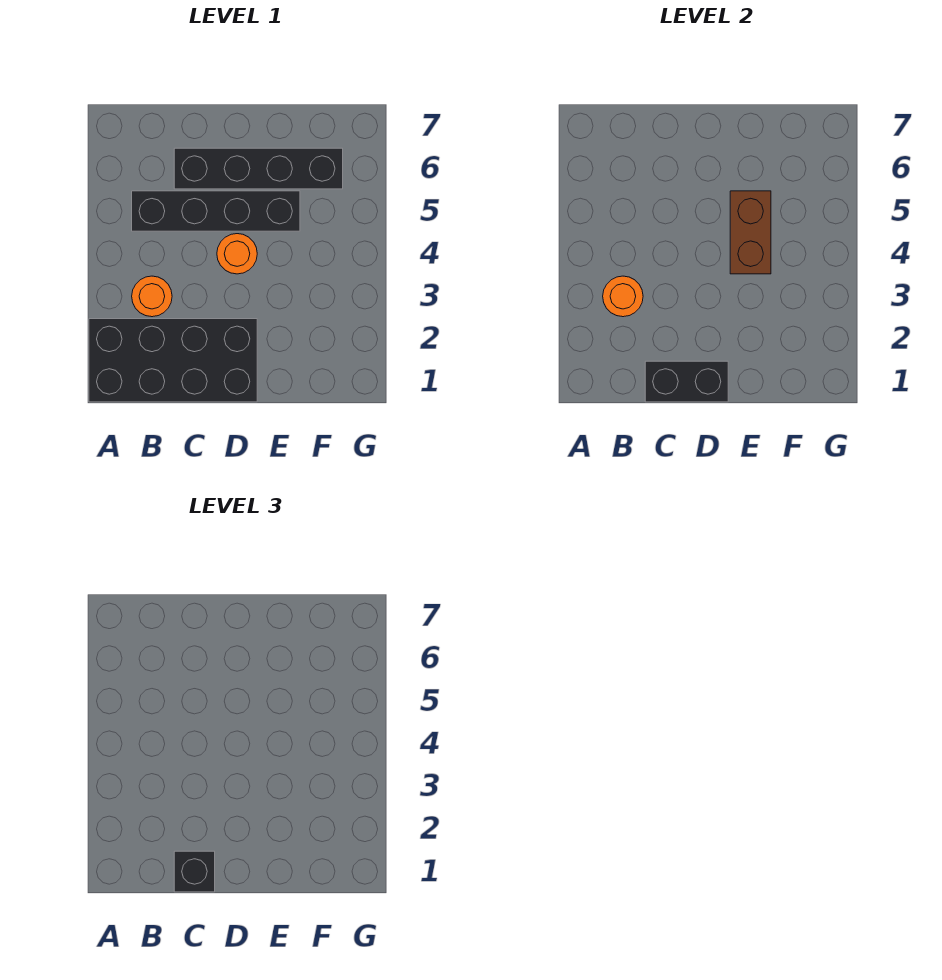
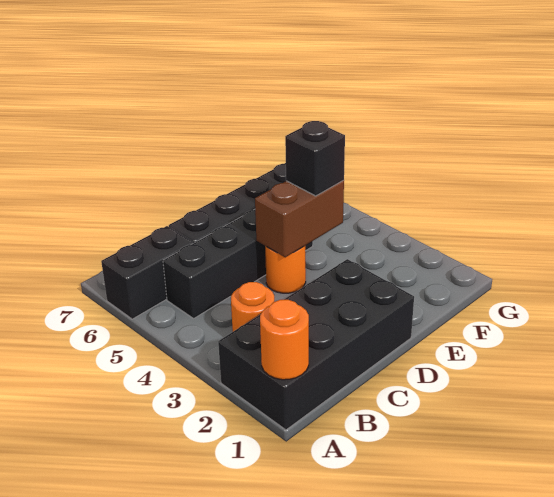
orange 1x1 round brick [603,276,643,317] -> orange 1x1 round brick moved to [260,300,309,380]
black 1x2 brick [645,361,728,402] -> black 1x2 brick moved to [101,226,193,319]
black 1x1 brick [174,851,215,892] -> black 1x1 brick moved to [285,121,345,196]
brown 1x2 brick [730,191,771,274] -> brown 1x2 brick turned to [255,180,344,257]

